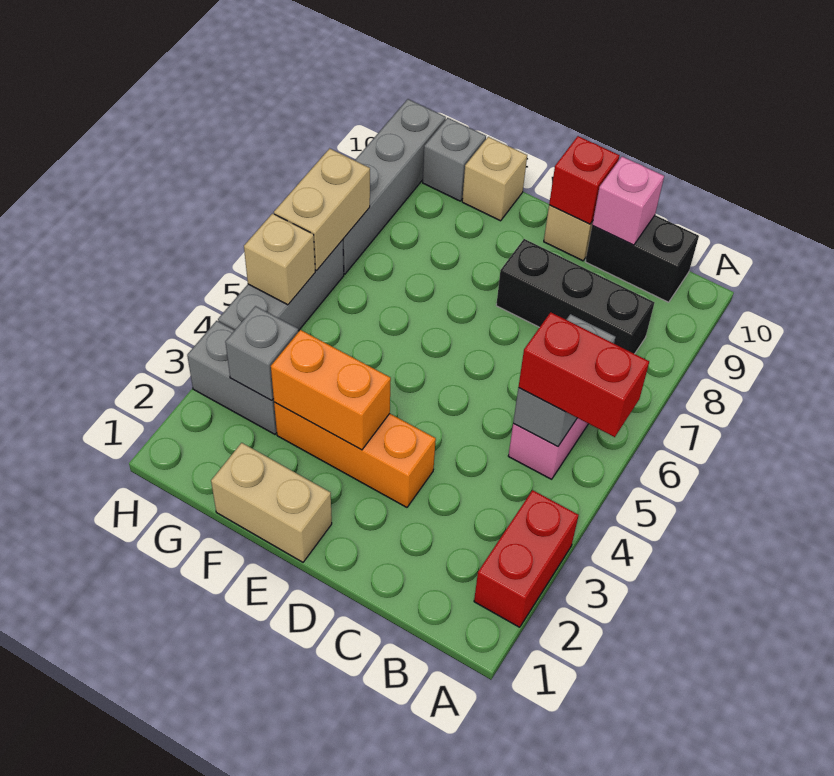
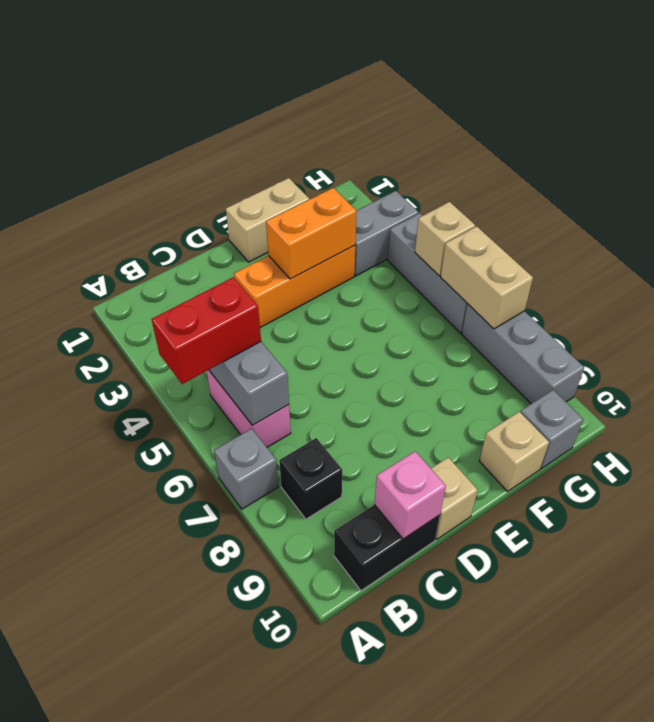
red 1x2 brick [474,490,579,627] -> none
black 1x3 brick [496,239,655,354] -> black 1x1 brick [279,438,342,519]
red 1x1 brick [549,136,620,224] -> none
grey 1x1 brick [225,306,298,401] -> grey 1x1 brick moved to [214,429,278,509]
grey 1x4 brick [343,99,446,274] -> grey 1x3 brick [462,304,584,404]

